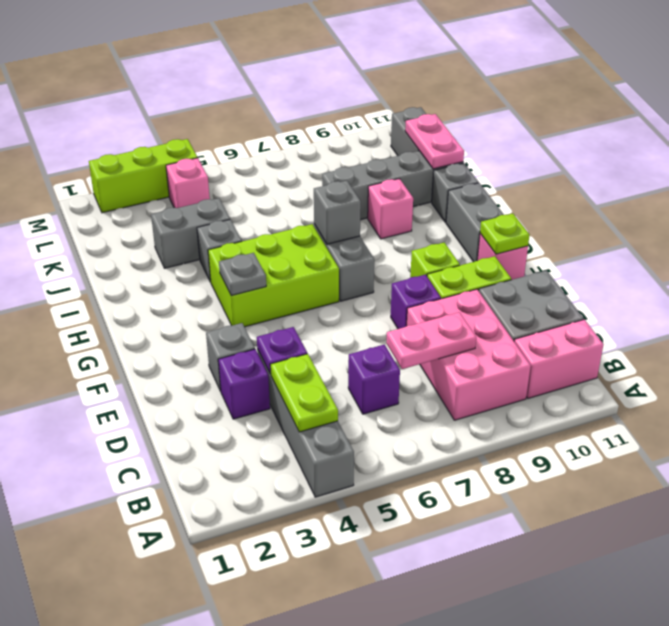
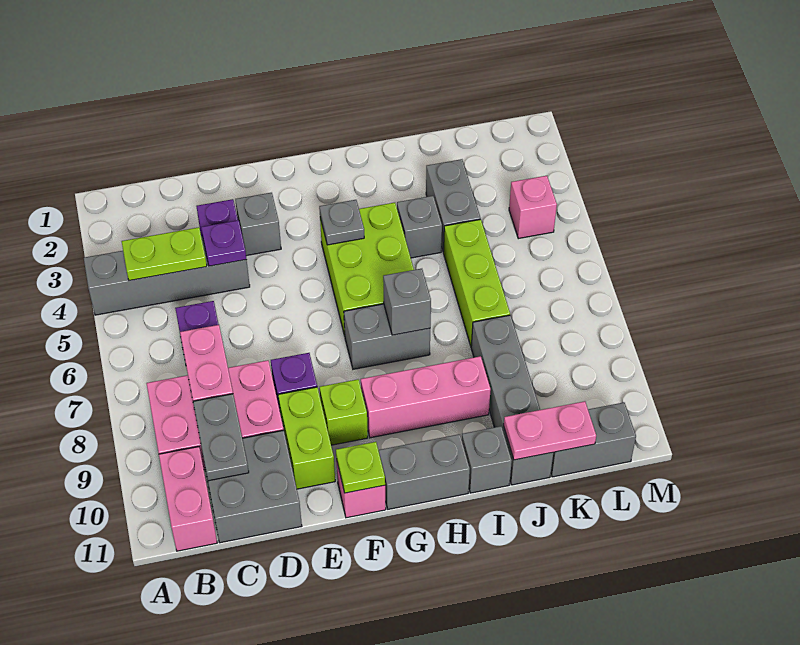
none -> grey 1x2 plate [193,394,249,481]
pink 1x1 brick [368,179,413,239] -> pink 1x3 brick [361,356,491,438]
lime 1x3 brick [89,139,197,213] -> lime 1x3 brick moved to [443,219,510,346]

